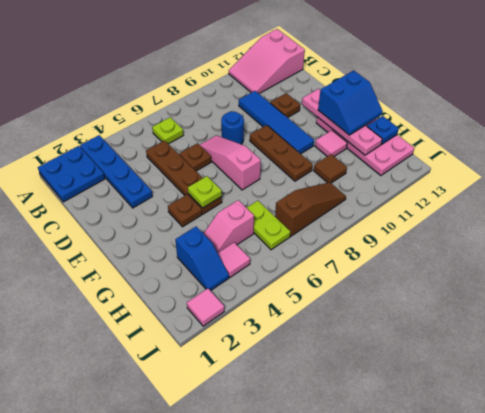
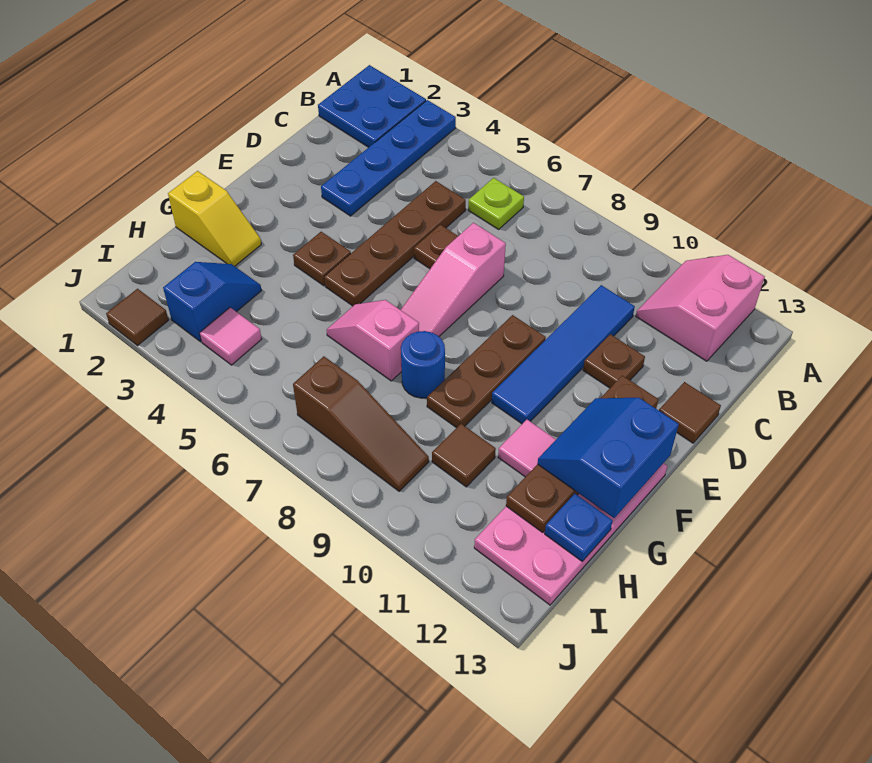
pink 2x3 slope [229,29,305,93] -> pink 2x2 slope [636,255,765,361]
pink 1x3 slope [200,135,261,190] -> pink 1x3 slope turned to [401,223,506,336]
blue 1x1 round brick [221,111,244,144] -> blue 1x1 round brick moved to [401,331,445,398]
none -> brown 1x1 tile [659,382,721,443]
pink 1x4 plate [302,89,382,155] -> brown 1x4 plate [506,375,658,532]
lime 1x1 plate [188,176,222,208] -> none
blue 2x2 slope [318,70,383,135] -> blue 2x2 slope turned to [537,398,679,518]
none -> yellow 1x2 slope [168,171,261,266]
blue 1x2 slope [175,226,229,291] -> blue 1x2 slope turned to [163,262,261,342]
pink 1x2 slope [203,200,254,253] -> pink 1x2 slope moved to [327,300,419,381]
lime 1x2 plate [247,201,290,250] -> none
pink 1x1 tile [187,288,224,326] -> brown 1x1 tile [106,289,168,346]

